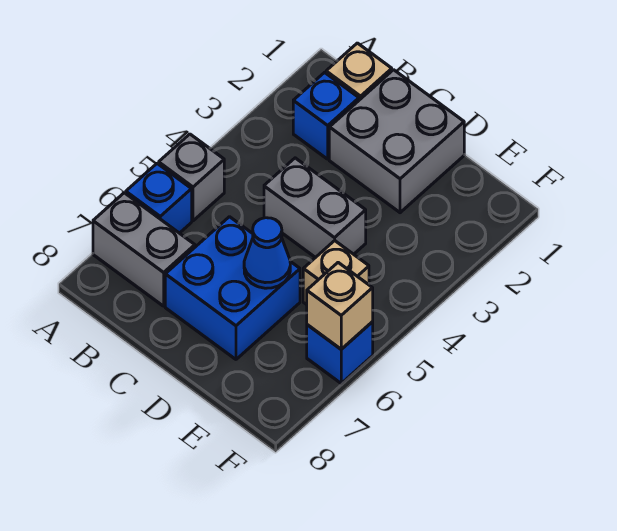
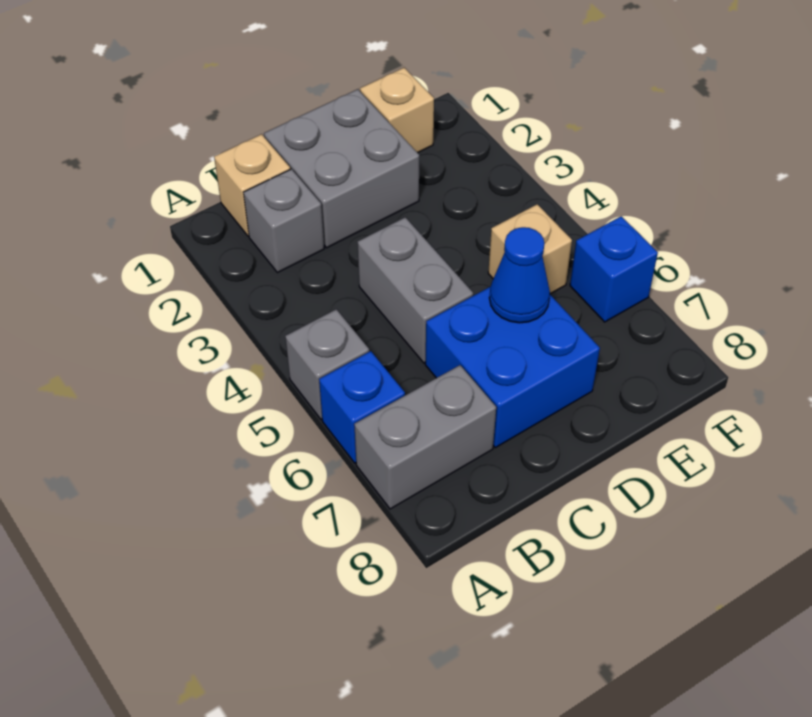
blue 1x1 brick [293,73,359,159] -> grey 1x1 brick [244,169,324,273]
grey 1x2 brick [264,158,366,258] -> grey 1x2 brick turned to [358,217,473,363]
tan 1x1 brick [307,263,373,349] -> tan 1x1 brick moved to [360,68,434,153]

